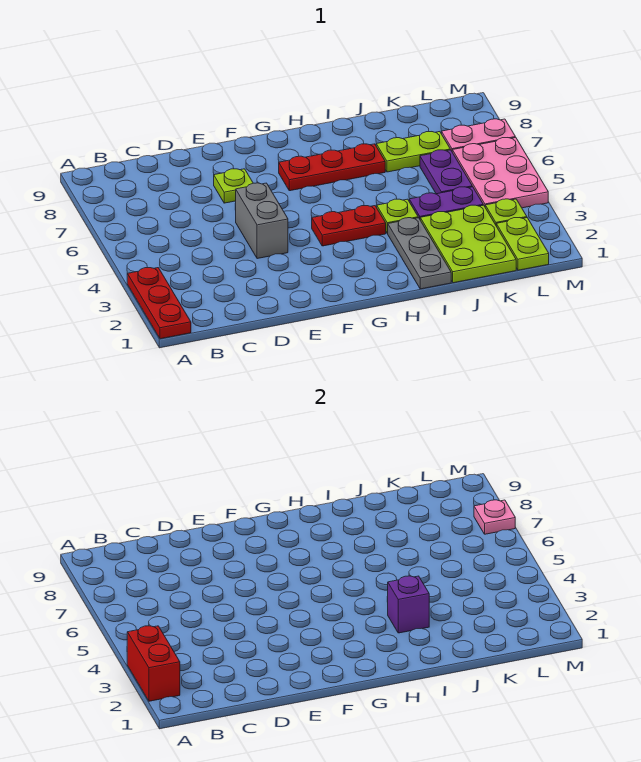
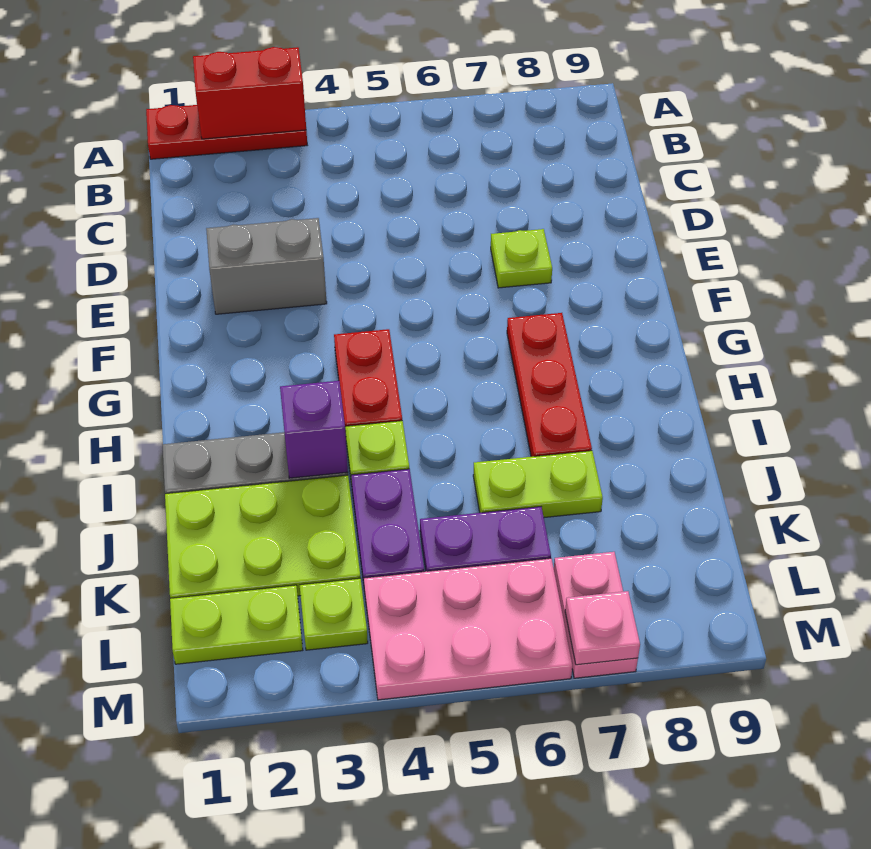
grey 1x2 brick [235,183,288,259] -> grey 1x2 brick moved to [206,218,327,314]
lime 1x2 plate [376,132,450,172] -> lime 1x2 plate turned to [473,451,603,517]

